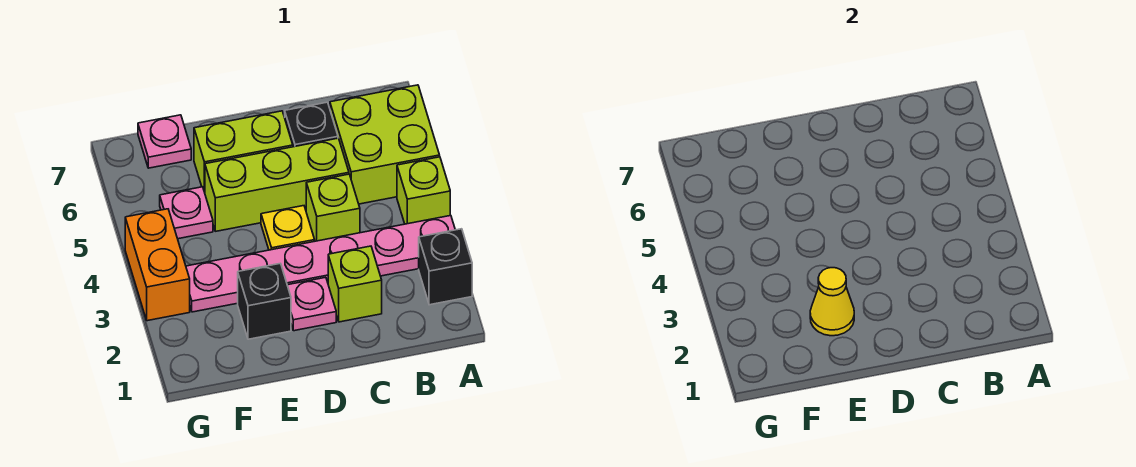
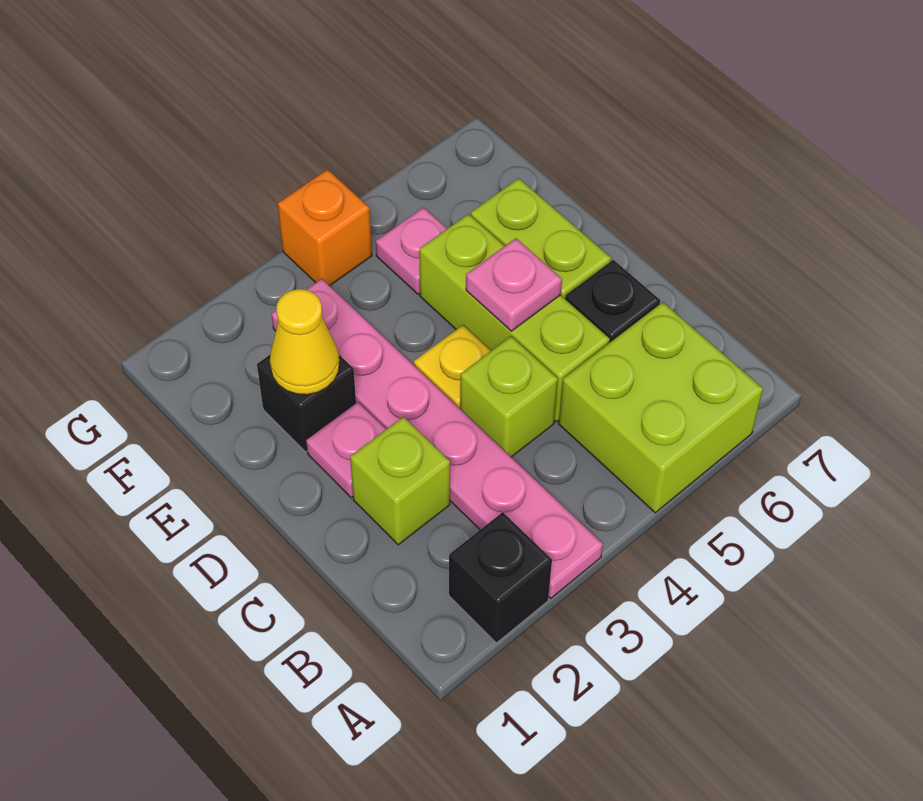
lime 1x1 brick [397,157,450,224] -> none
pink 1x1 plate [138,115,191,168] -> pink 1x1 plate moved to [466,238,562,331]
orange 1x2 brick [125,209,190,321] -> orange 1x1 brick [278,170,372,286]

